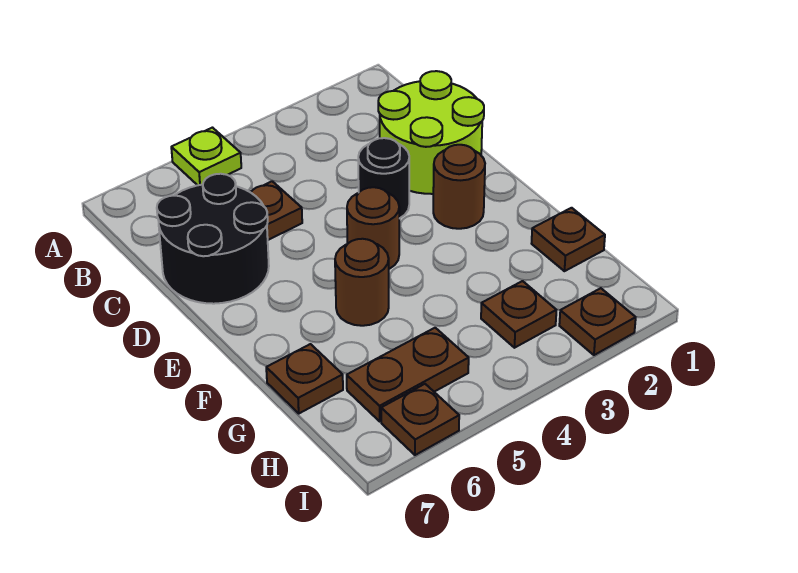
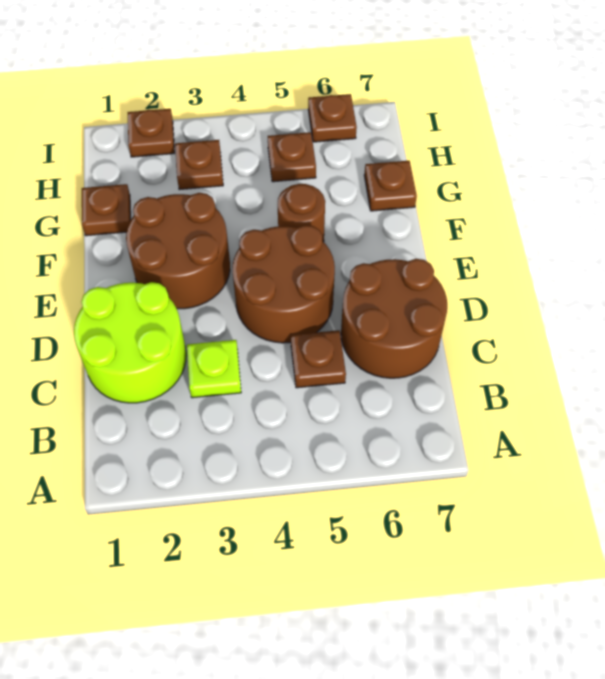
lime 1x1 plate [171,128,241,185] -> lime 1x1 plate moved to [187,340,241,398]
black 2x2 round brick [157,174,269,304] -> brown 2x2 round brick [341,259,447,378]
black 1x1 round brick [358,138,409,219] -> none
brown 1x1 round brick [433,145,485,229] -> brown 2x2 round brick [126,193,230,309]
brown 1x1 round brick [347,187,399,269] -> brown 2x2 round brick [233,225,335,343]
brown 1x2 plate [347,328,469,421] -> brown 1x1 plate [268,132,316,182]

